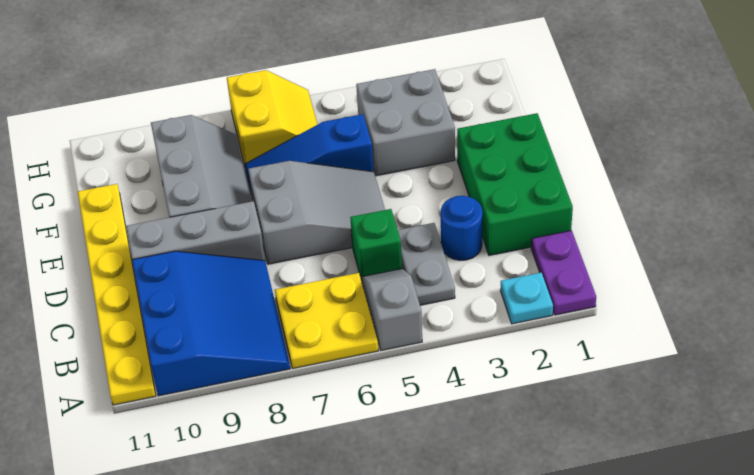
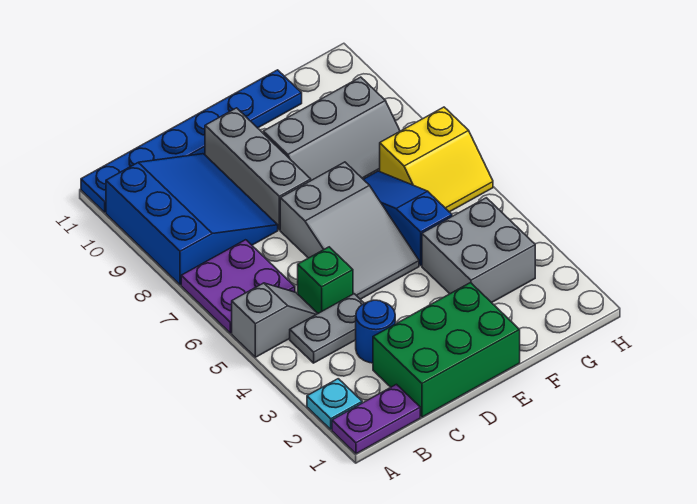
yellow 2x2 plate [275,273,379,368] -> purple 2x2 plate [181,240,295,333]
blue 3x3 slope [132,251,290,396] -> blue 3x3 slope turned to [106,154,278,285]
yellow 1x6 plate [78,184,156,405] -> blue 1x6 plate [81,70,302,212]

